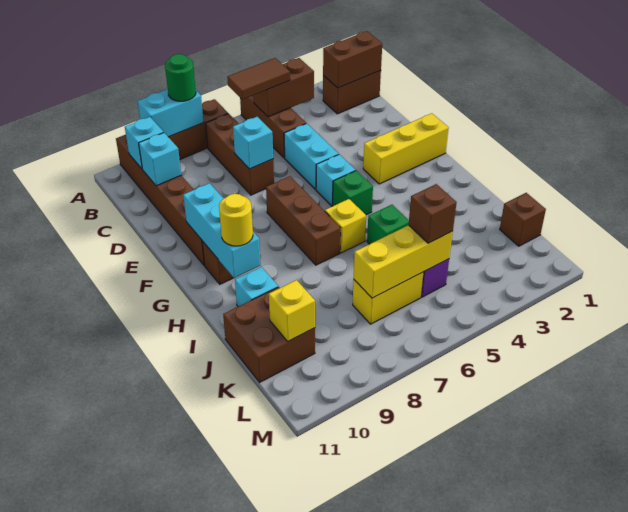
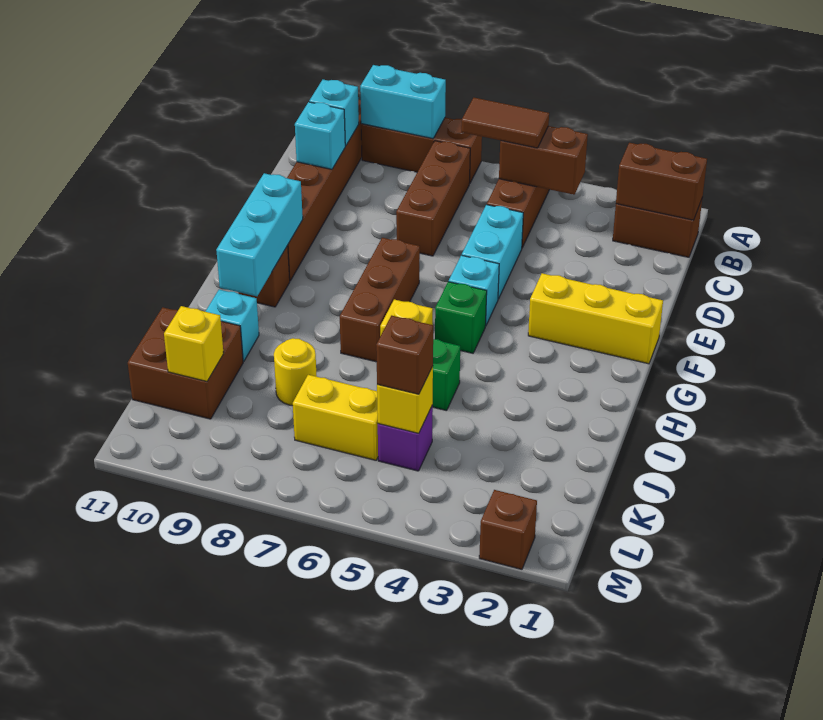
green 1x1 round brick [165,54,196,101] -> none
cyan 1x1 brick [233,117,273,169] -> none
yellow 1x1 round brick [219,194,253,246] -> yellow 1x1 round brick moved to [274,338,317,406]
brown 1x1 brick [500,193,546,246] -> brown 1x1 brick moved to [479,490,537,569]
yellow 1x3 brick [354,225,453,298] -> yellow 1x1 brick [377,366,433,433]

